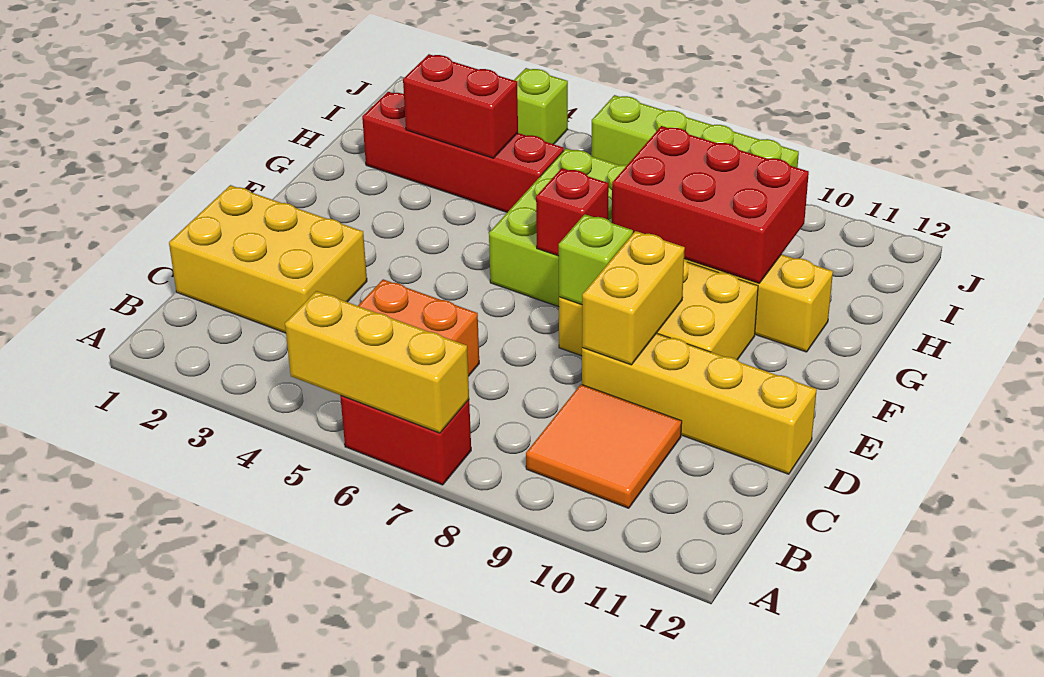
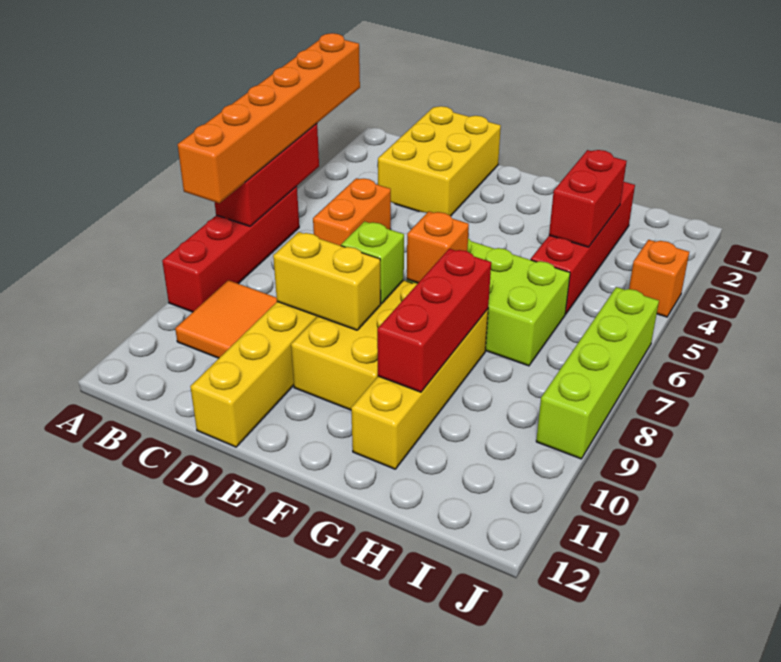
none -> orange 1x6 brick [178,33,360,203]
yellow 1x3 brick [285,291,469,433] -> red 1x3 brick [215,124,319,226]
red 1x2 brick [340,396,471,485] -> red 1x4 brick [162,186,299,312]
red 1x1 brick [536,168,609,256] -> orange 1x1 brick [407,211,469,283]
red 2x3 brick [612,126,809,283] -> red 1x3 brick [377,249,491,392]
lime 1x1 brick [514,68,568,144] -> orange 1x1 brick [629,240,689,317]

